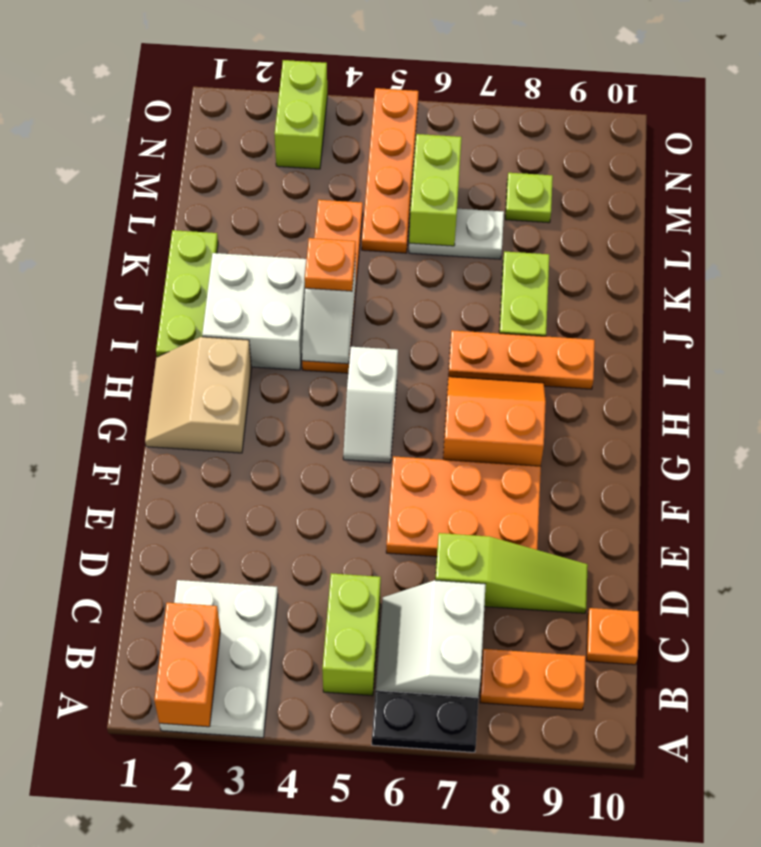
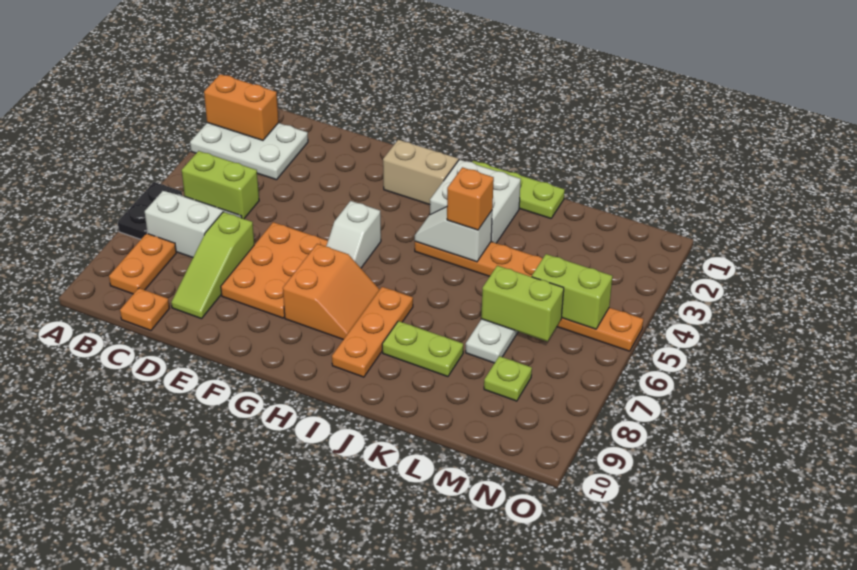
white 1x2 slope [343,347,398,463] -> white 1x2 slope turned to [326,201,381,268]
orange 1x1 plate [305,238,356,291] -> orange 1x1 brick [447,167,494,230]
lime 1x2 brick [275,60,327,169] -> lime 1x2 brick moved to [532,254,613,329]

